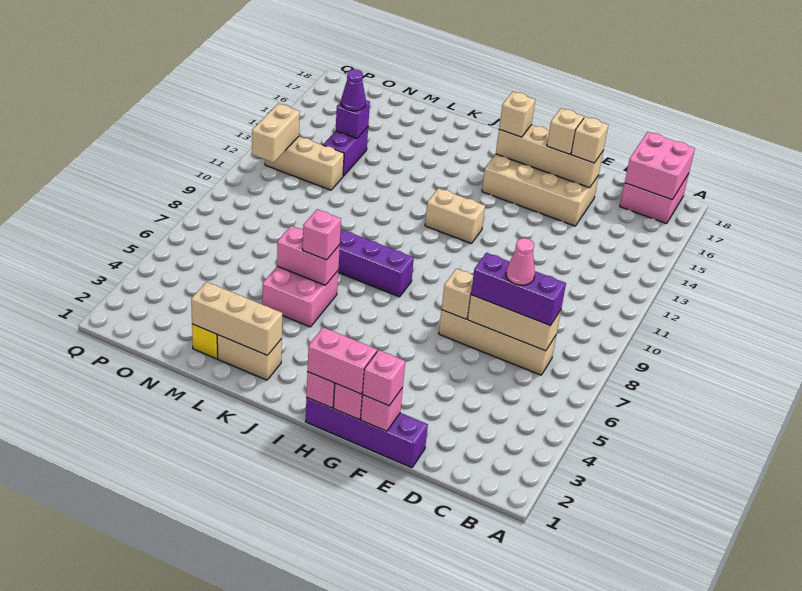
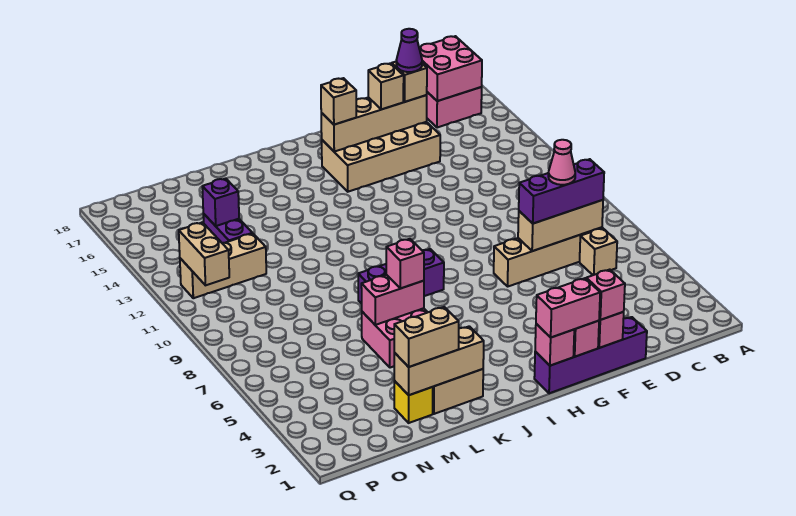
tan 1x1 brick [442,269,473,319] -> tan 1x1 brick moved to [580,228,617,275]
tan 1x2 brick [425,188,485,244] -> tan 1x2 brick moved to [394,307,459,367]
purple 1x1 cone [341,69,366,111] -> purple 1x1 cone moved to [396,29,422,72]

